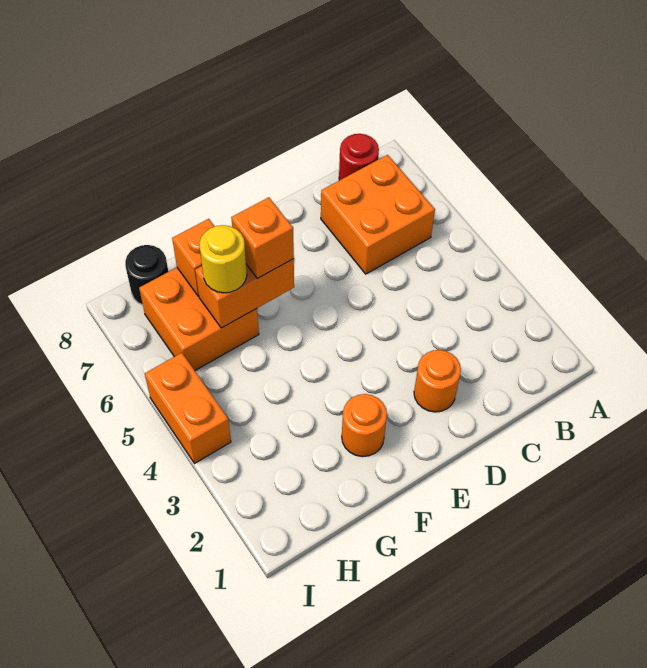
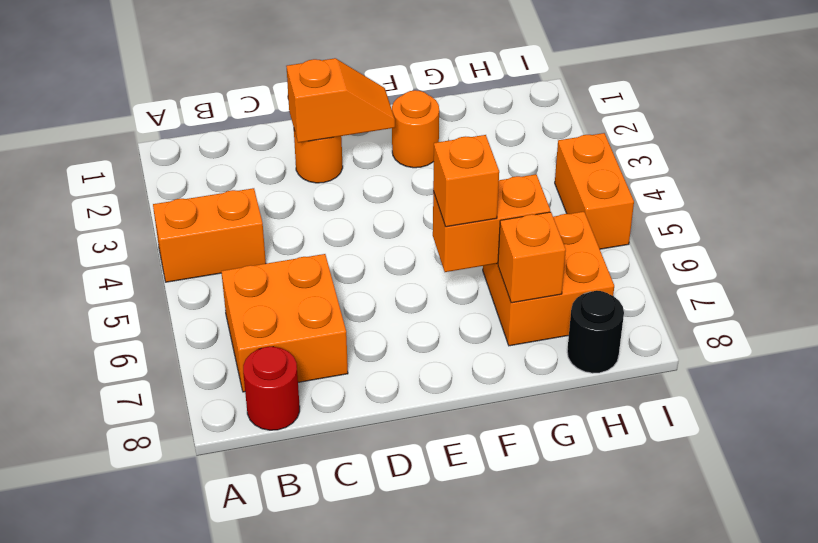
none -> orange 1x2 brick [153,188,266,282]
none -> orange 1x2 slope [286,58,395,143]
yellow 1x1 round brick [199,225,247,293] -> none

